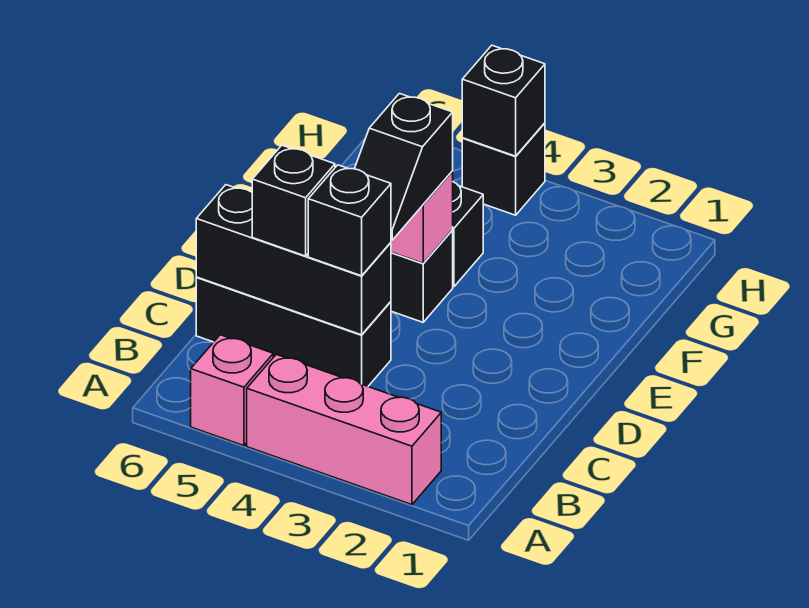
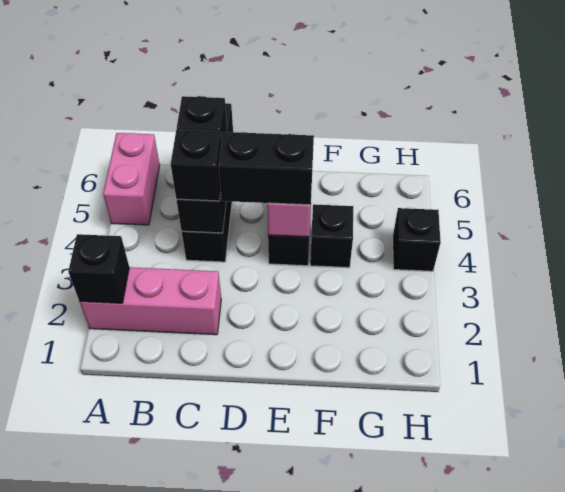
pink 1x3 brick [247,354,441,505] -> pink 1x3 brick turned to [80,267,221,335]
pink 1x1 brick [191,335,273,446] -> pink 1x2 brick [103,133,160,225]
black 1x2 slope [355,94,453,240] -> black 1x2 brick [218,132,314,205]
black 1x1 brick [462,45,545,156] -> black 1x1 brick moved to [68,234,129,303]

